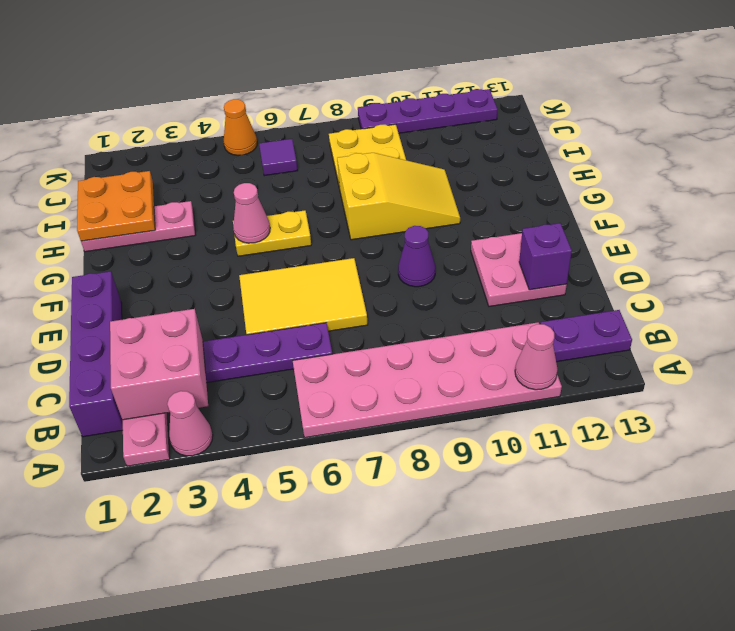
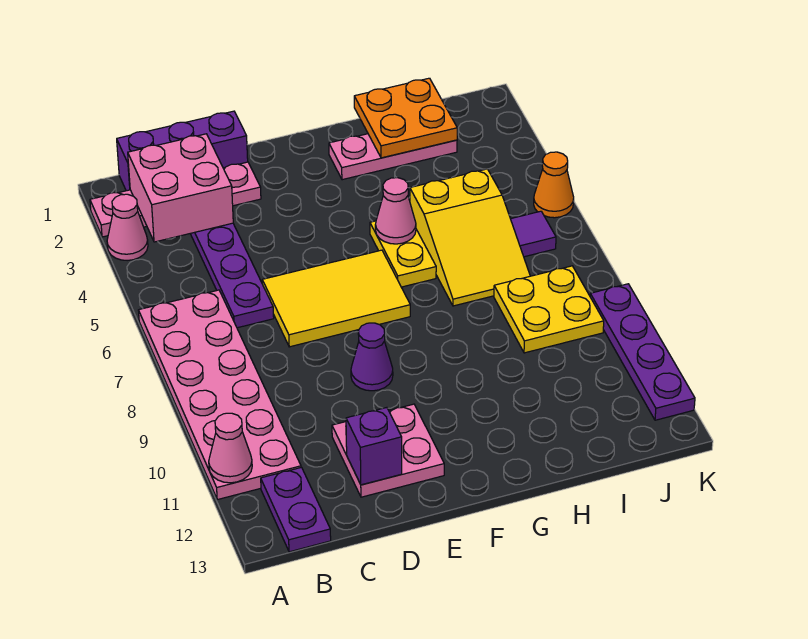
purple 1x4 brick [69,271,123,437] -> purple 1x3 brick [117,111,248,191]
yellow 2x3 tile [239,258,368,335] -> yellow 2x3 tile turned to [262,250,410,347]
yellow 2x3 slope [337,153,460,240] -> yellow 2x3 slope moved to [410,169,530,306]
pink 1x3 plate [81,201,195,252] -> pink 1x3 plate turned to [329,134,457,180]

